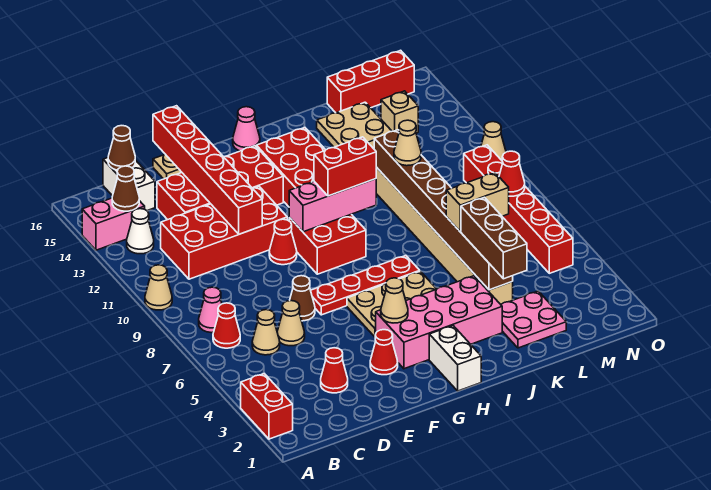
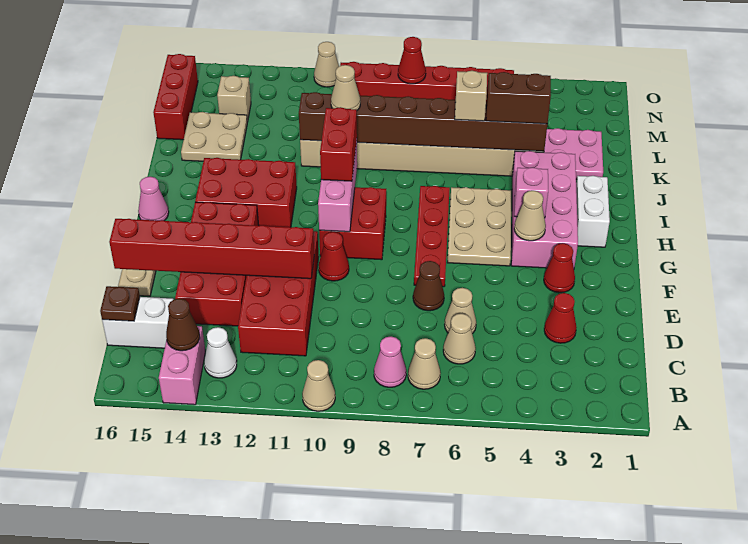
red 1x2 brick [241,374,293,439] -> none
red 1x1 cone [213,303,240,348] -> tan 1x1 cone [408,338,441,389]
brown 1x1 cone [108,126,135,170] -> brown 1x1 plate [100,286,140,321]
white 1x2 brick [429,326,481,391] -> white 1x2 brick turned to [576,176,610,247]
none -> pink 1x1 brick [514,168,548,218]
brown 1x3 brick [461,197,527,279] -> brown 1x2 brick [486,72,551,124]
tan 1x2 brick [446,173,509,231] -> tan 1x1 brick [455,71,487,121]

